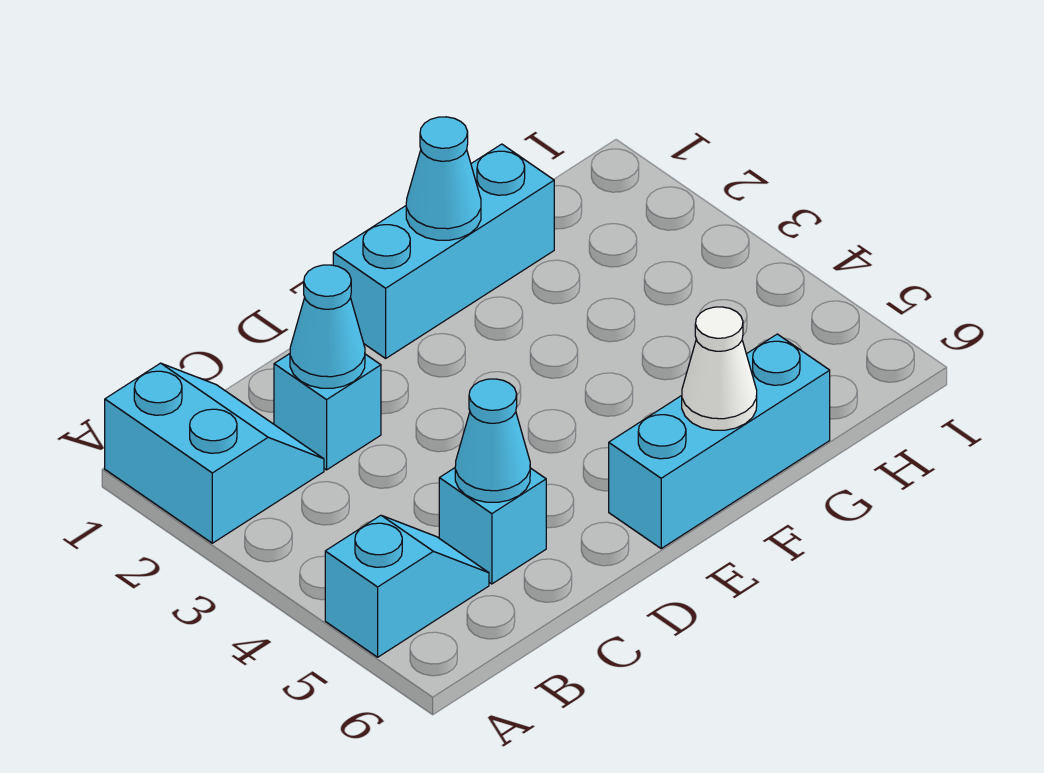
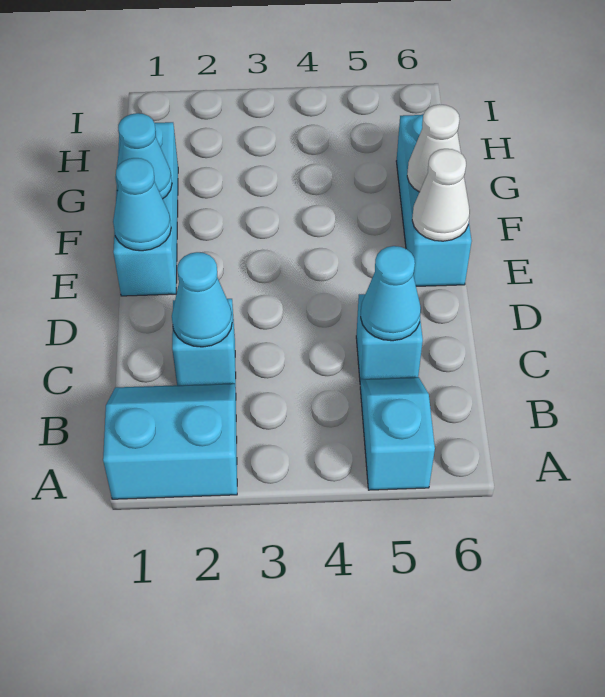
none -> cyan 1x1 cone [113,158,171,251]
none -> white 1x1 cone [412,149,470,241]

